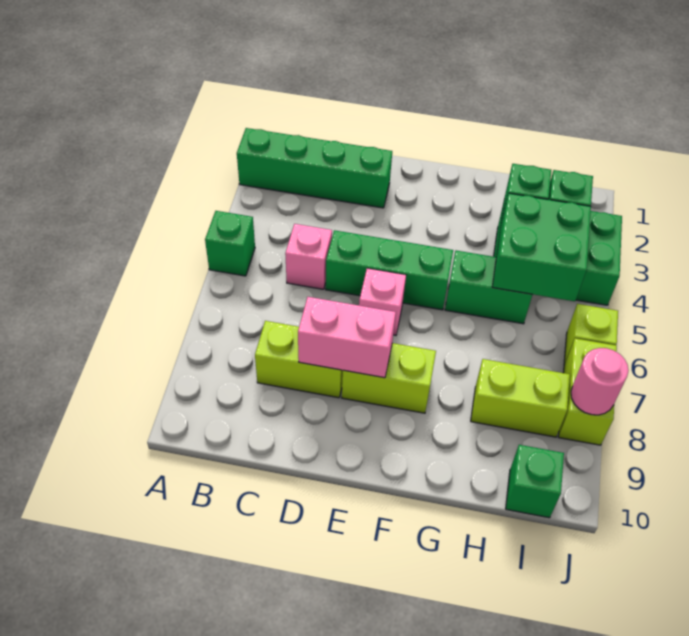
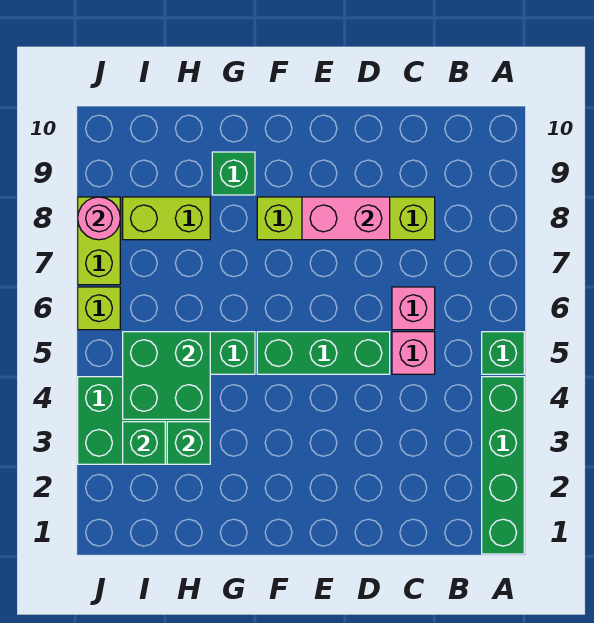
green 1x4 brick [237,128,392,208] -> green 1x4 brick turned to [482,377,524,554]
pink 1x1 brick [359,268,406,335] -> pink 1x1 brick moved to [392,287,435,330]
green 1x1 brick [506,445,564,518] -> green 1x1 brick moved to [212,152,255,195]

